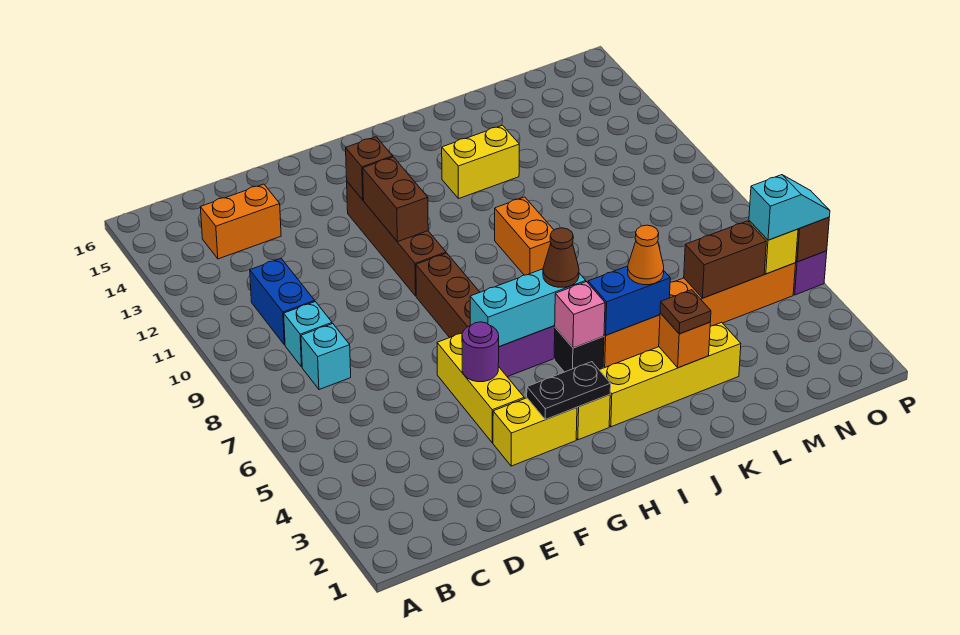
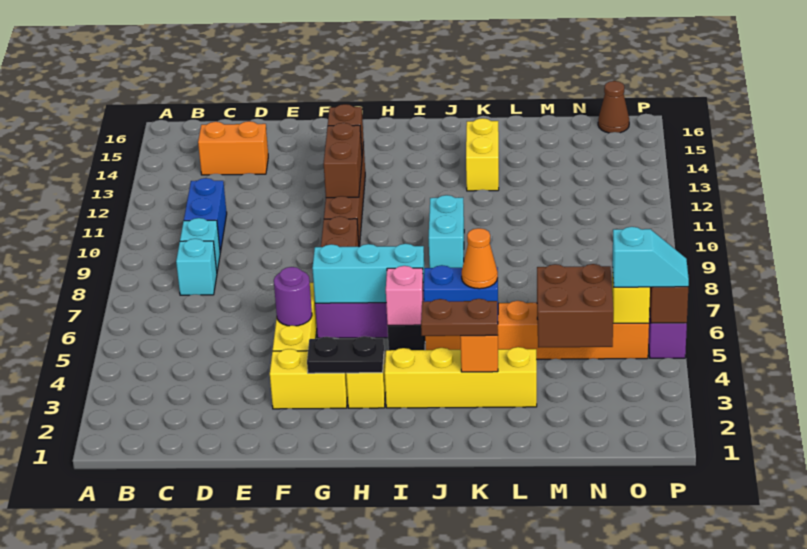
brown 1x1 cone [543,228,579,287] -> brown 1x1 cone moved to [598,81,629,133]
orange 1x2 brick [495,197,553,275] -> cyan 1x2 brick [429,195,464,268]
yellow 1x2 brick [442,125,519,199] -> yellow 1x2 brick turned to [466,118,499,191]
brown 1x1 plate [660,290,711,334] -> brown 1x2 plate [421,299,498,336]
brown 1x2 brick [684,221,766,298] -> brown 2x2 brick [537,264,613,348]

